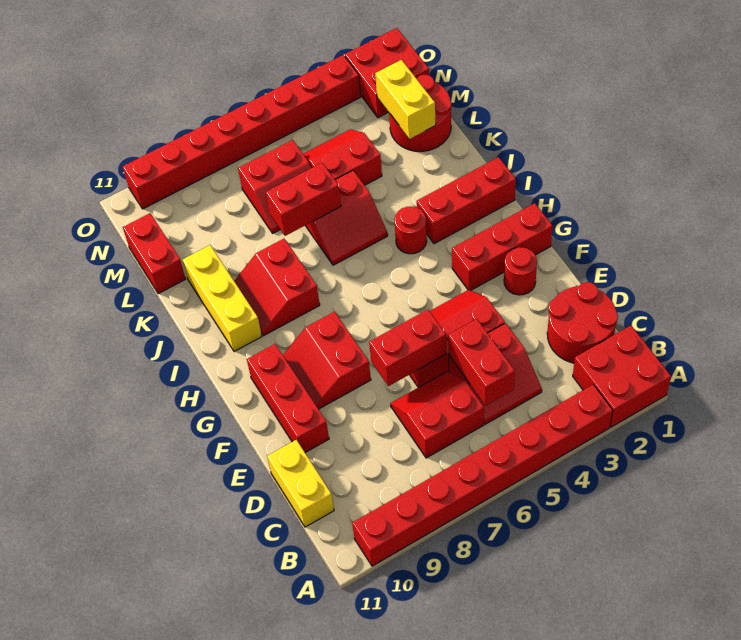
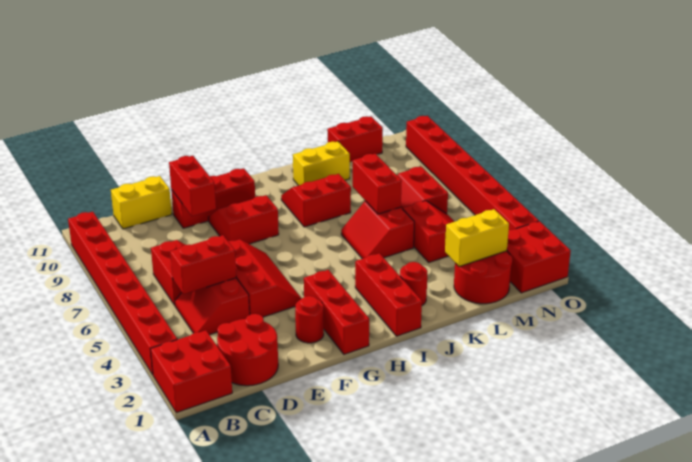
red 1x2 brick [369,310,446,386] -> red 1x2 brick moved to [169,156,216,216]
red 1x1 round brick [394,206,427,254] -> red 1x1 round brick moved to [400,262,427,305]
yellow 1x3 brick [183,245,262,352] -> yellow 1x2 brick [293,141,350,186]

